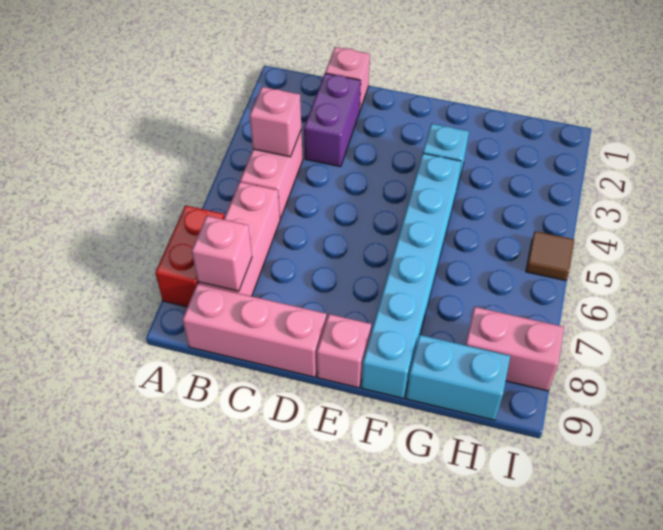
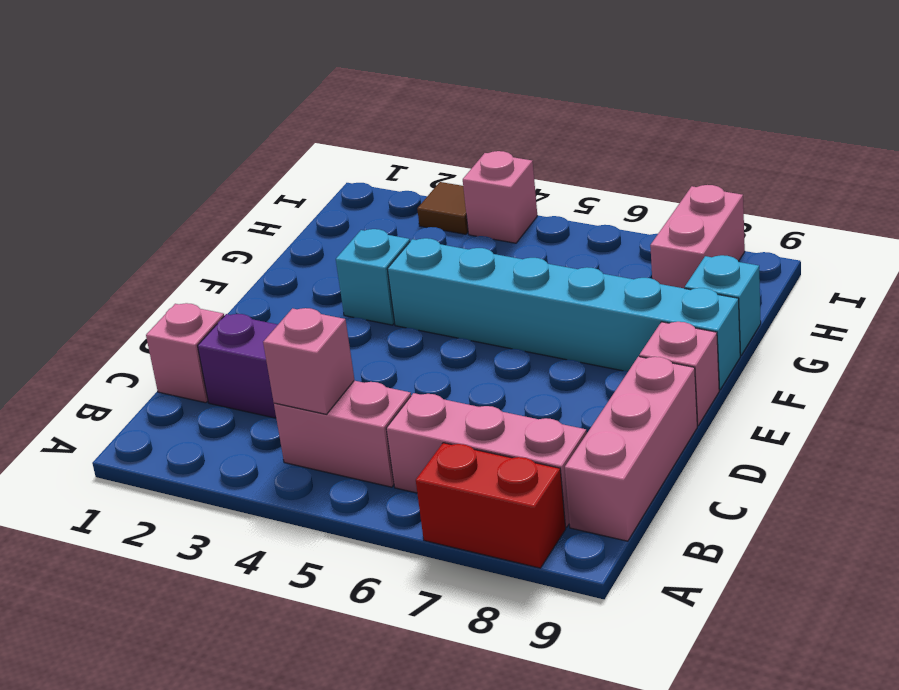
pink 1x1 brick [192,216,252,291] -> pink 1x1 brick moved to [463,151,537,243]
cyan 1x2 brick [406,335,510,420] -> cyan 1x1 brick [685,255,761,356]
brown 1x1 tile [526,231,574,281] -> brown 1x1 tile moved to [417,182,468,234]

